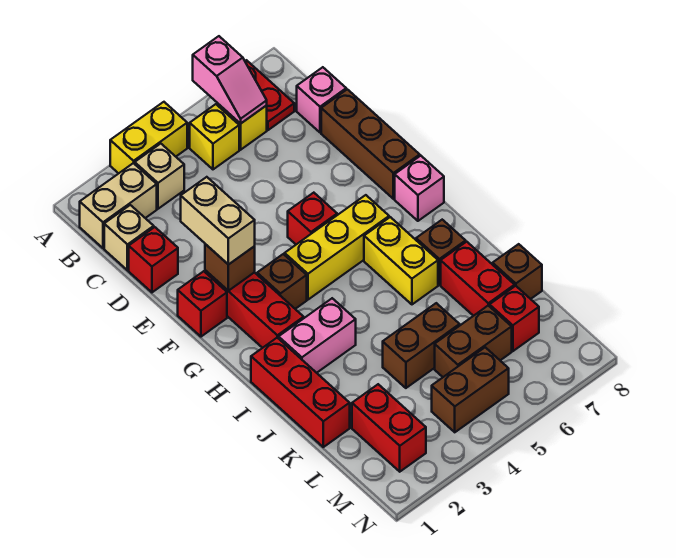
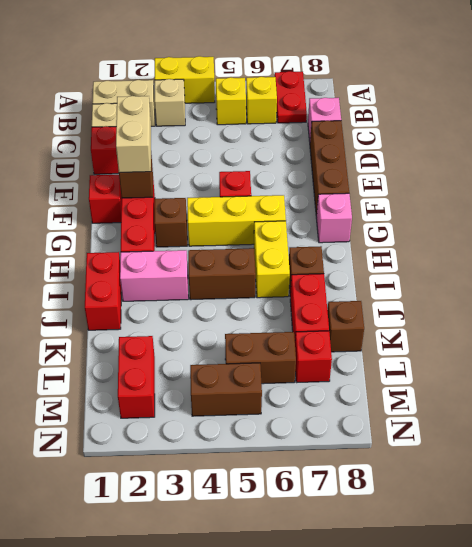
pink 1x2 slope [193,36,267,124] -> none
red 1x3 brick [251,338,350,447] -> red 1x2 brick [85,252,121,330]
brown 1x2 brick [383,303,460,388] -> brown 1x2 brick moved to [188,248,256,300]

